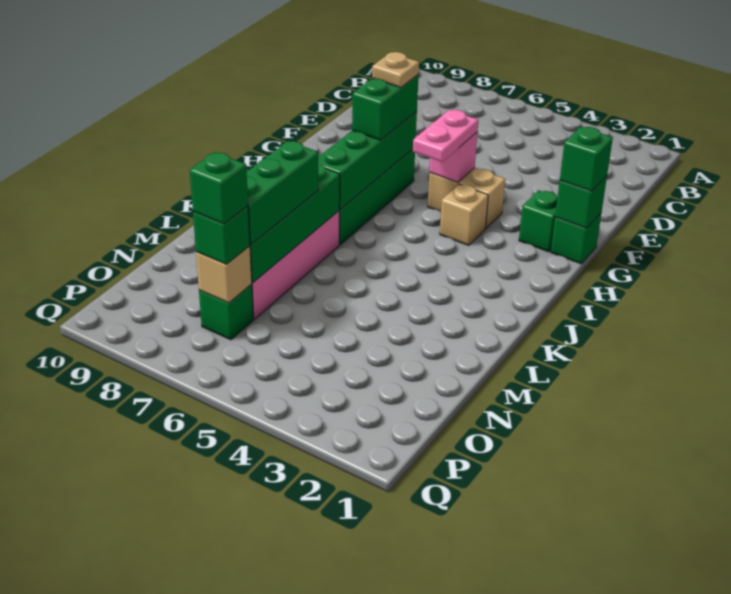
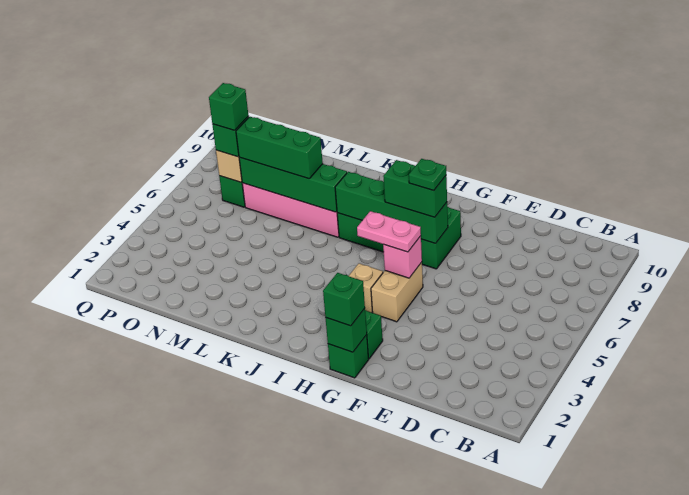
tan 1x1 plate [372,52,419,88] -> green 1x1 plate [409,159,446,191]

